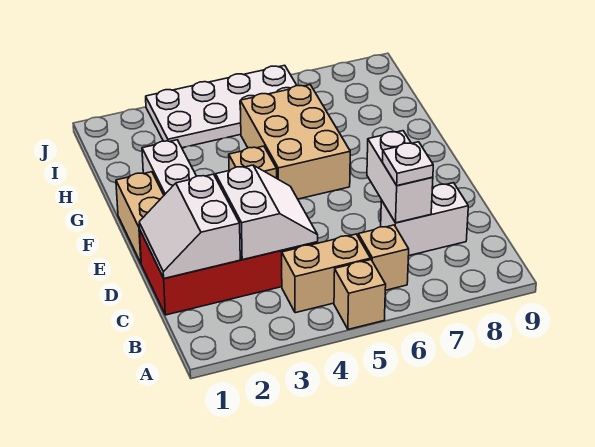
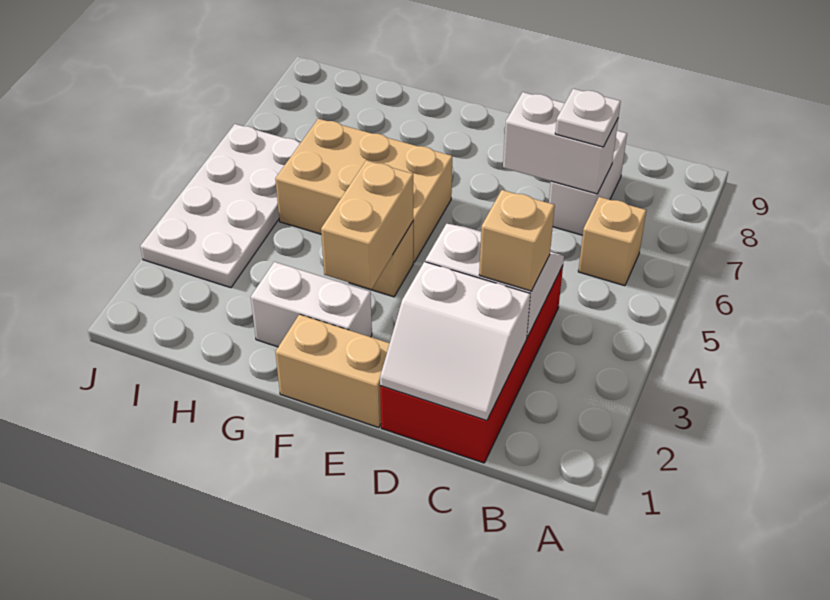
tan 1x1 brick [334,260,386,329] -> tan 1x1 brick moved to [479,190,555,291]
tan 1x2 brick [282,234,371,313] -> tan 1x2 brick moved to [321,161,413,289]

